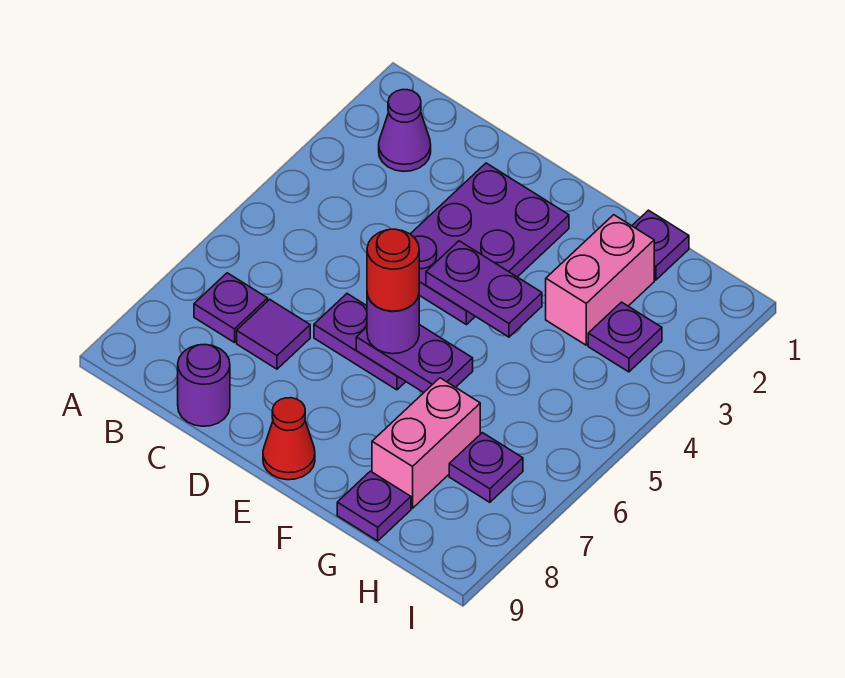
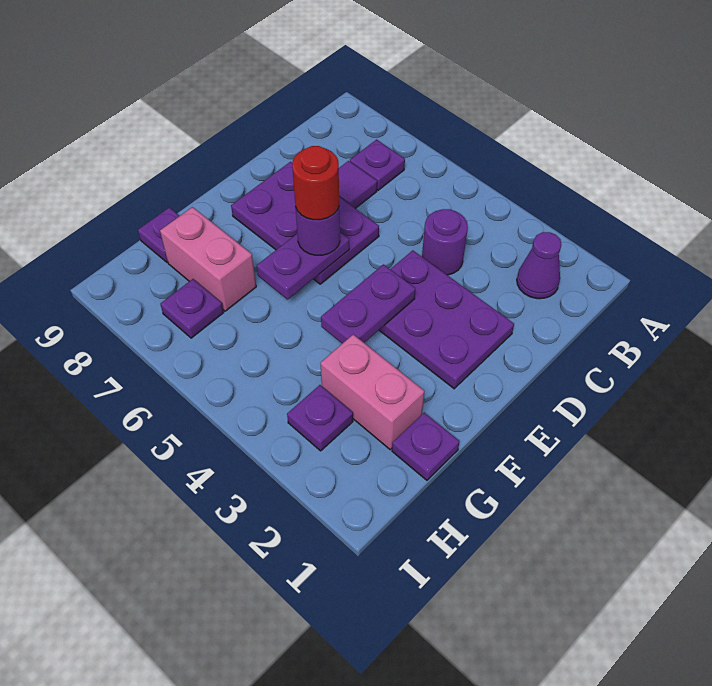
purple 1x1 round brick [178,345,230,426] -> purple 1x1 round brick moved to [422,209,468,275]
purple 1x2 plate [314,294,406,390] -> purple 2x3 plate [231,162,379,284]
red 1x1 cone [263,398,315,480] -> none

